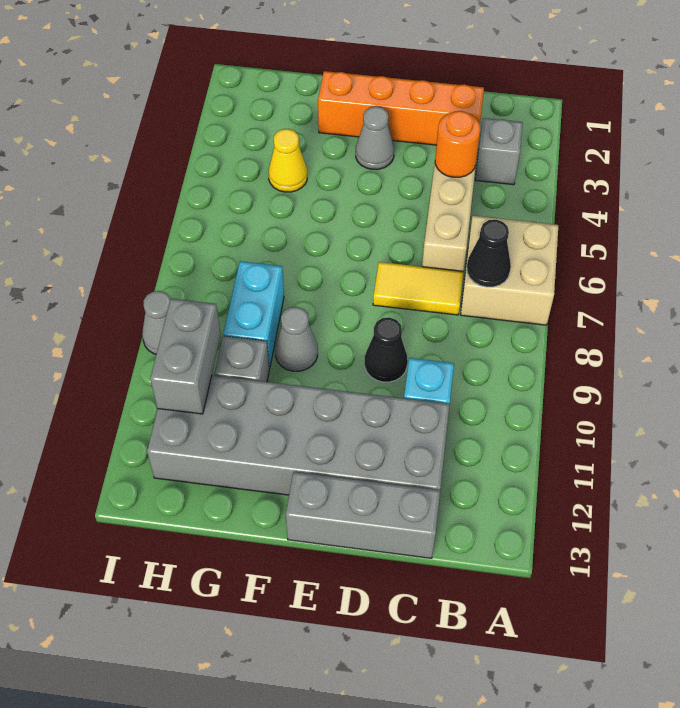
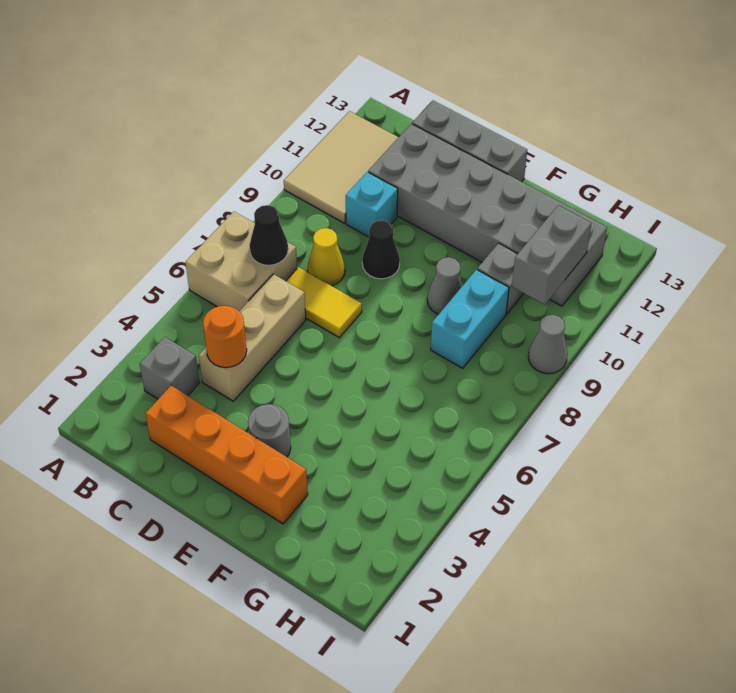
none -> tan 2x3 tile [284,111,399,223]
grey 1x1 cone [356,106,394,169] -> grey 1x1 round brick [248,404,291,457]
yellow 1x1 cone [268,129,307,192] -> yellow 1x1 cone moved to [307,228,345,286]

